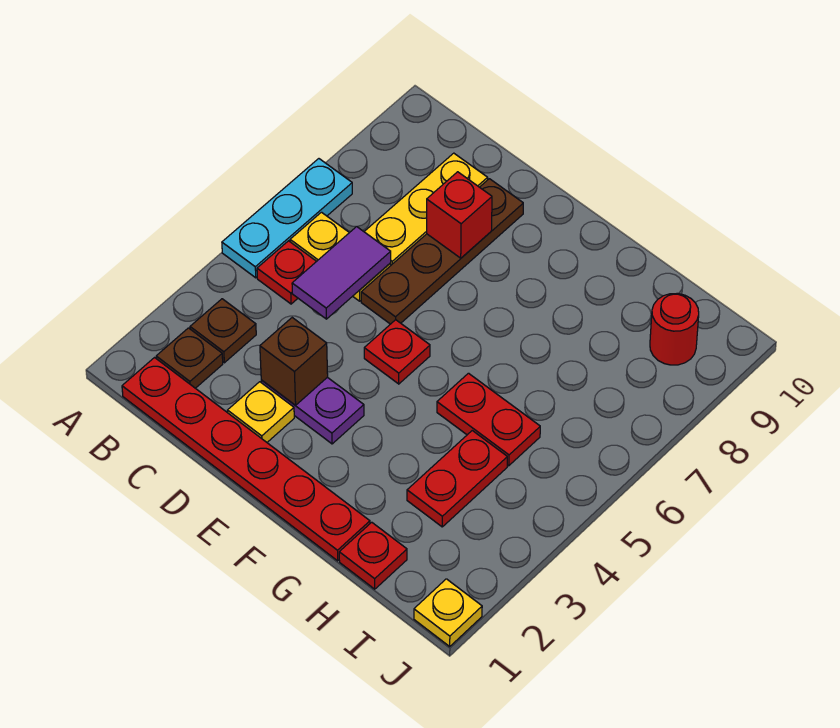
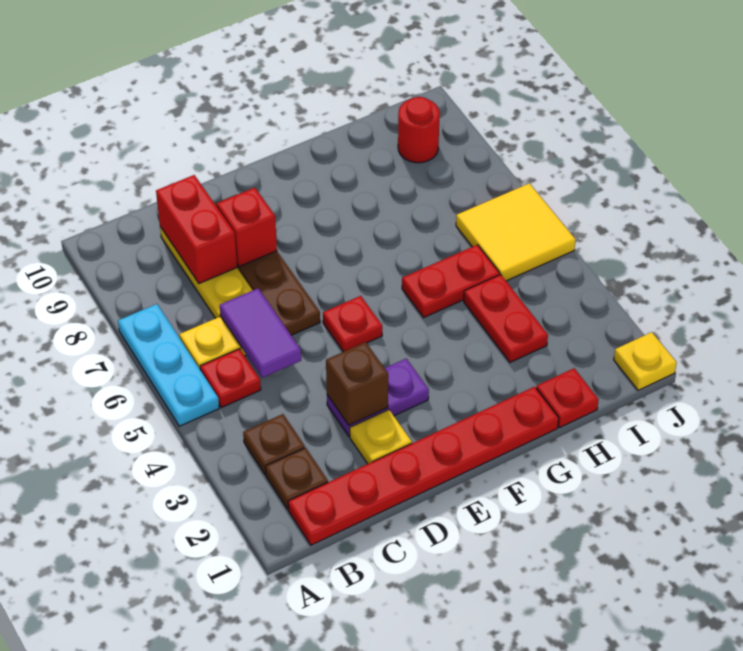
none -> red 1x2 brick [156,175,237,284]
none -> yellow 2x2 tile [456,183,576,281]

